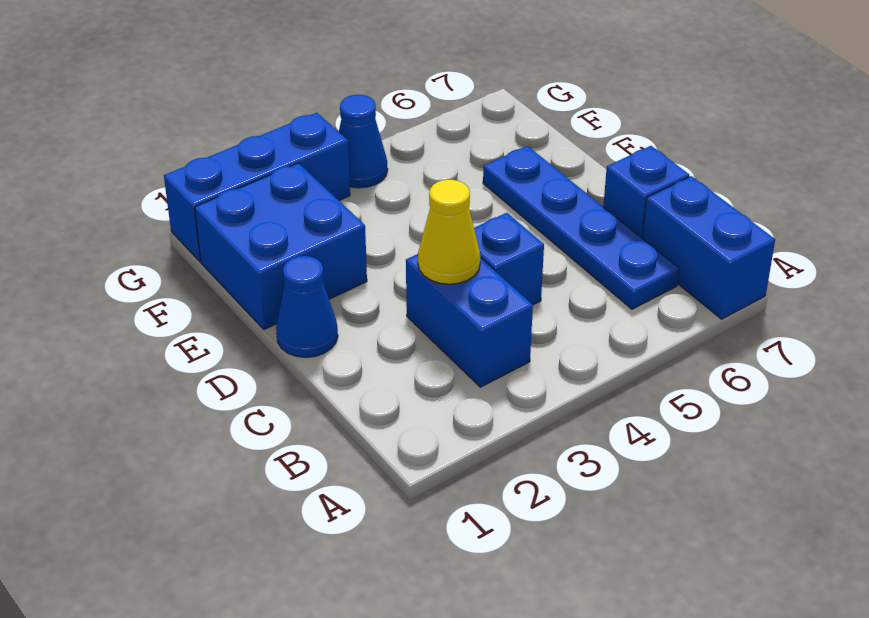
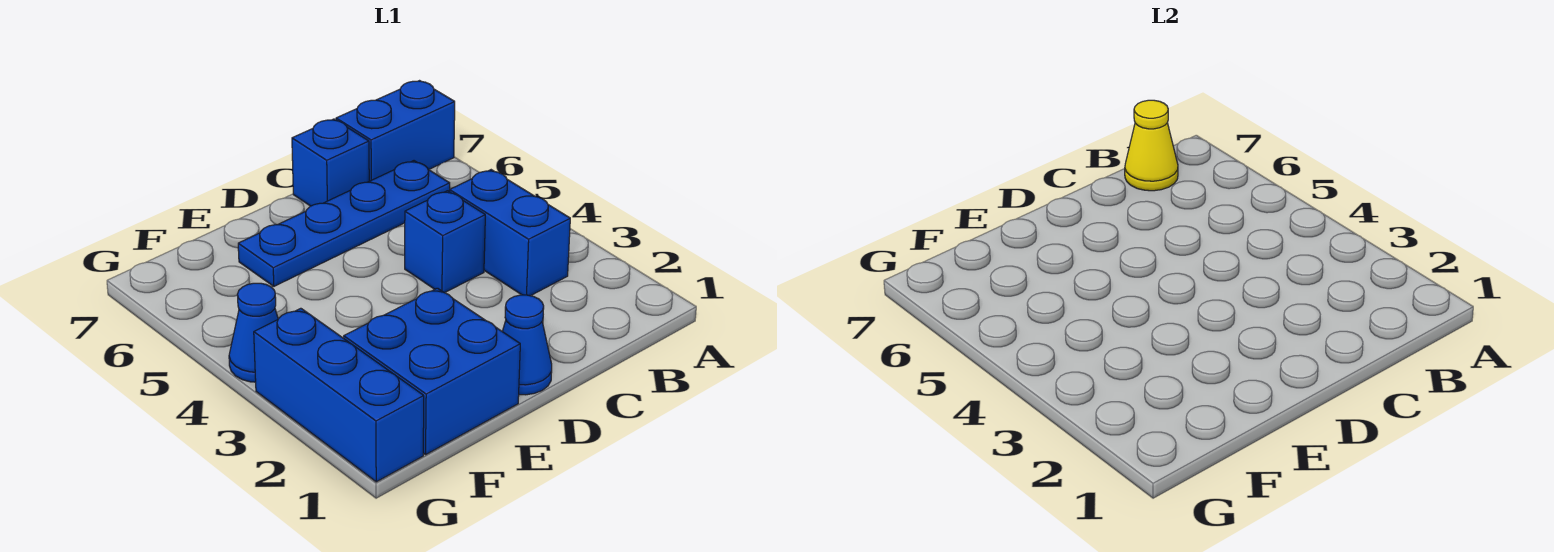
blue 1x2 brick [406,254,533,387] -> blue 1x2 brick turned to [450,170,570,296]
yellow 1x1 cone [418,180,480,284] -> yellow 1x1 cone moved to [1125,100,1178,191]

